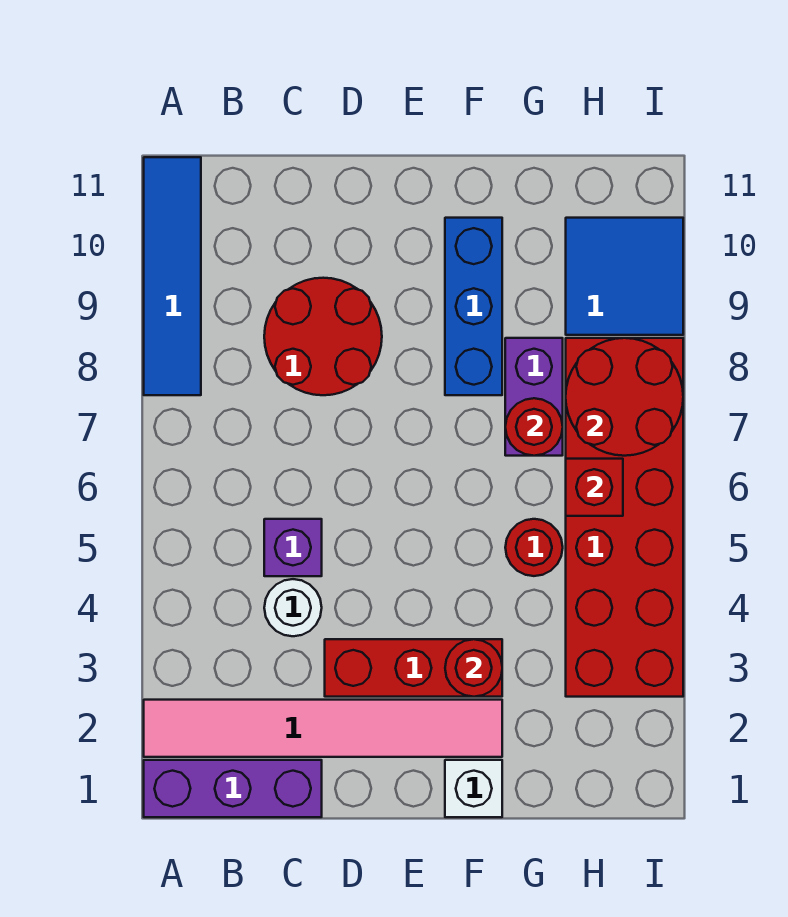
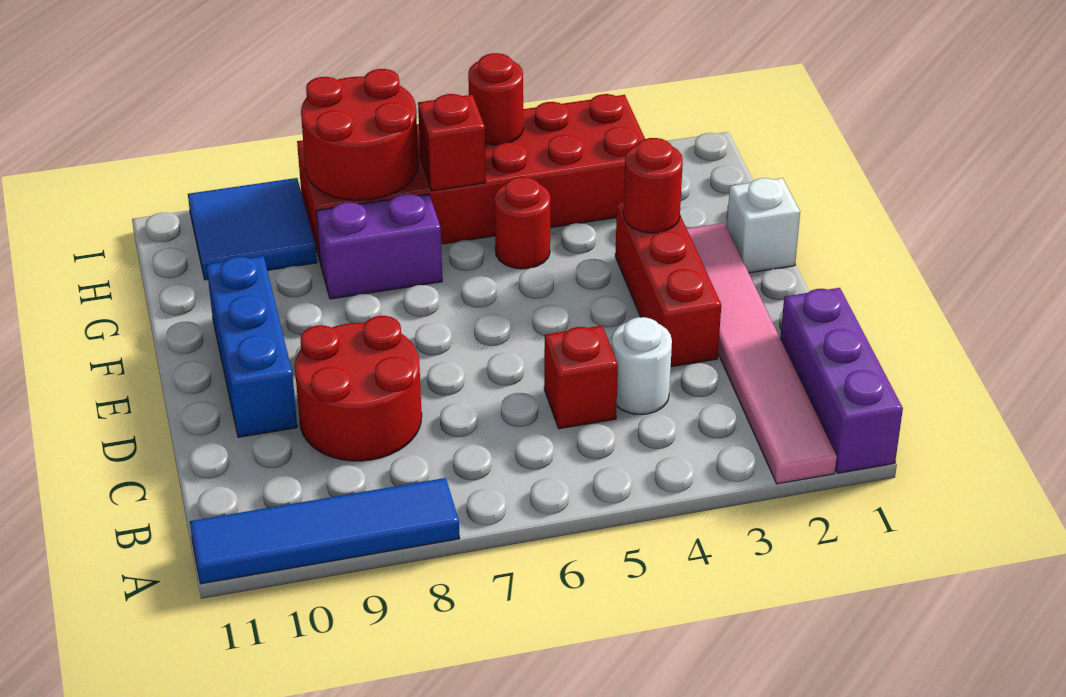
purple 1x1 brick [264,519,322,576] -> red 1x1 brick [544,326,618,429]
blue 1x3 brick [445,218,502,395] -> blue 1x3 brick turned to [206,256,297,437]
red 1x1 round brick [505,398,563,456] -> red 1x1 round brick moved to [468,53,523,145]

